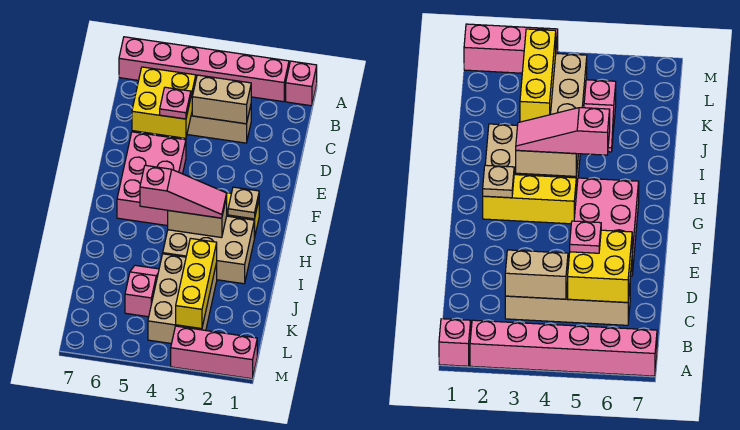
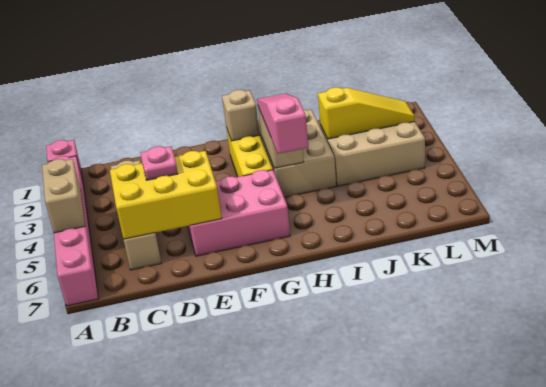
tan 1x2 brick [192,75,251,124] -> tan 1x2 brick moved to [42,159,85,233]
yellow 2x2 brick [132,67,196,138] -> yellow 2x3 brick [110,151,222,239]
tan 1x1 plate [228,187,259,219] -> tan 1x1 brick [222,90,260,141]
yellow 1x3 brick [176,238,217,329] -> yellow 1x3 slope [318,87,415,139]
pink 1x2 slope [125,265,159,317] -> none
pink 1x3 brick [171,326,257,379] -> none

